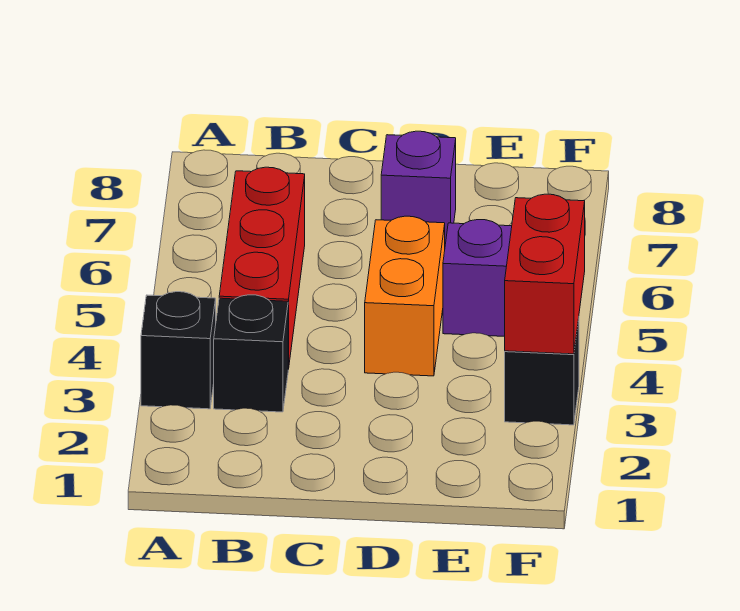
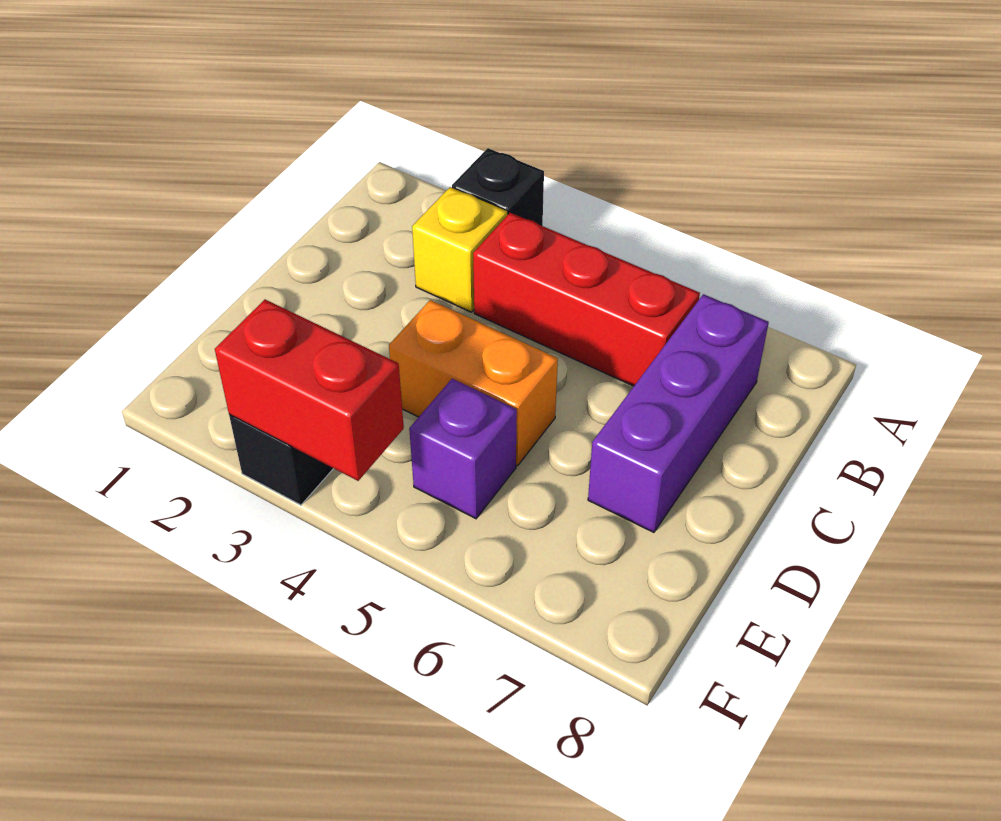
black 1x1 brick [214,295,288,412] -> yellow 1x1 brick [412,187,507,312]
purple 1x1 brick [381,131,456,244] -> purple 1x3 brick [588,294,769,532]

